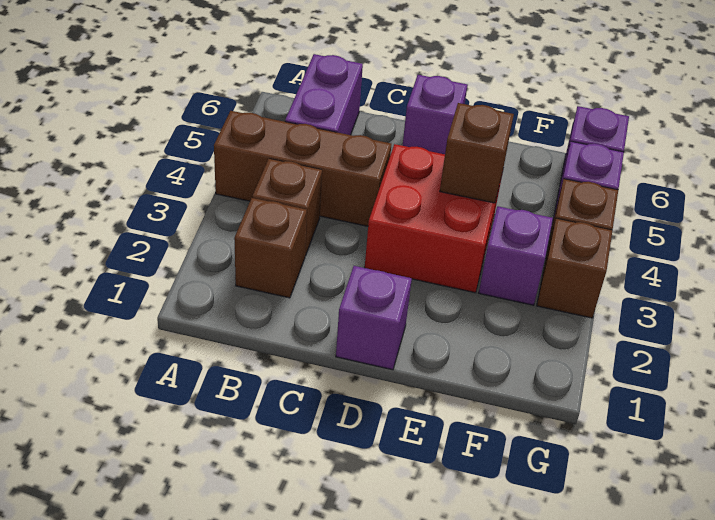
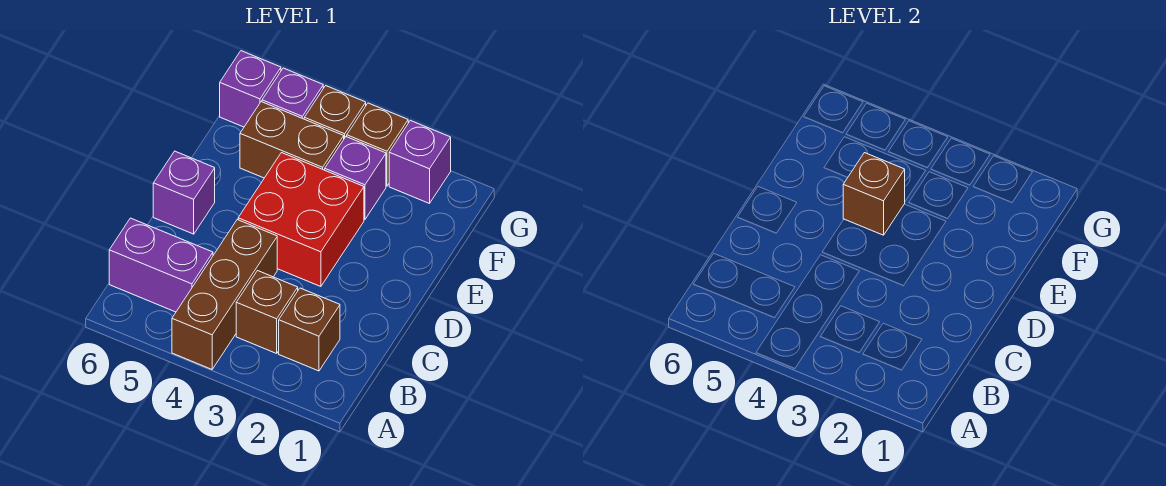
purple 1x1 brick [336,266,412,370] -> purple 1x1 brick moved to [389,120,451,204]
none -> brown 1x2 brick [240,102,344,178]

